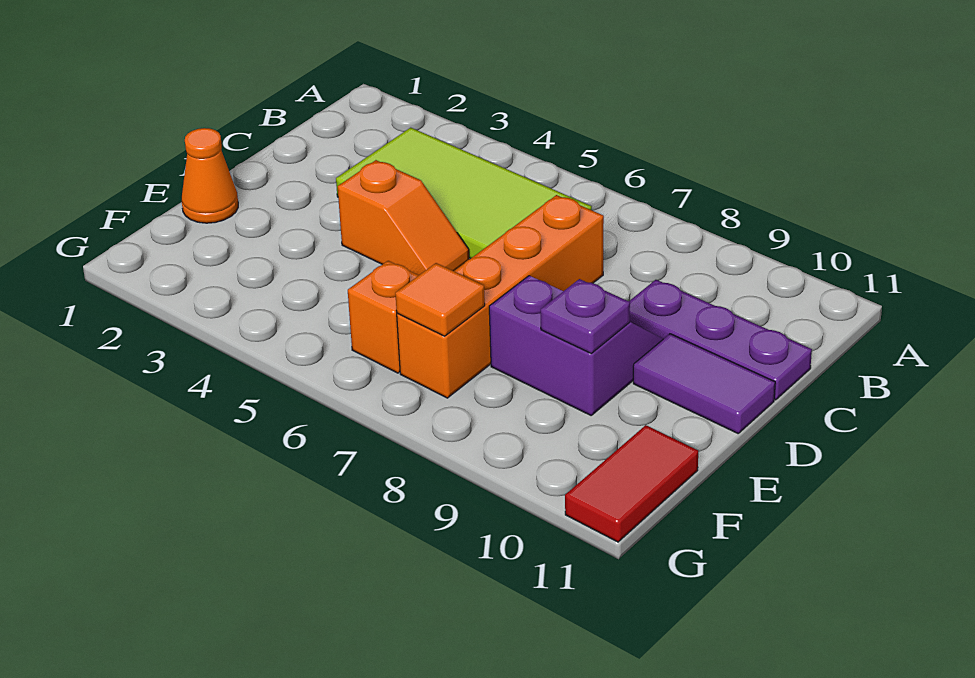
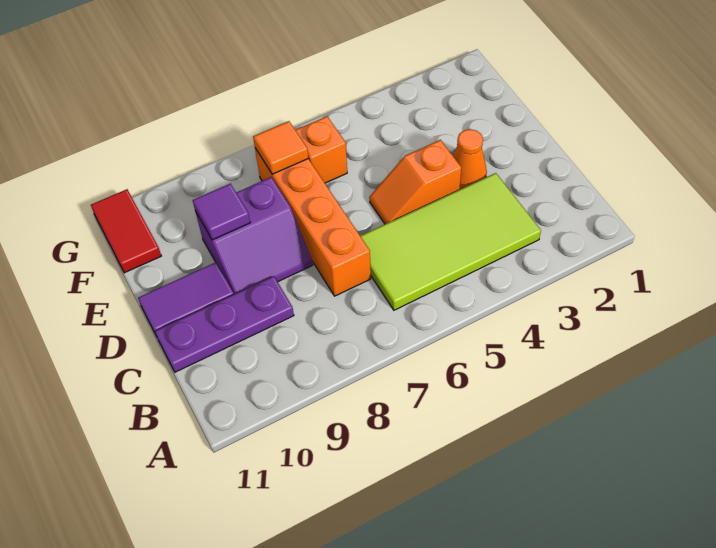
orange 1x1 cone [182,128,238,223] -> orange 1x1 cone moved to [453,129,487,190]
purple 1x1 plate [541,279,630,353] -> purple 1x1 tile [192,184,250,240]

